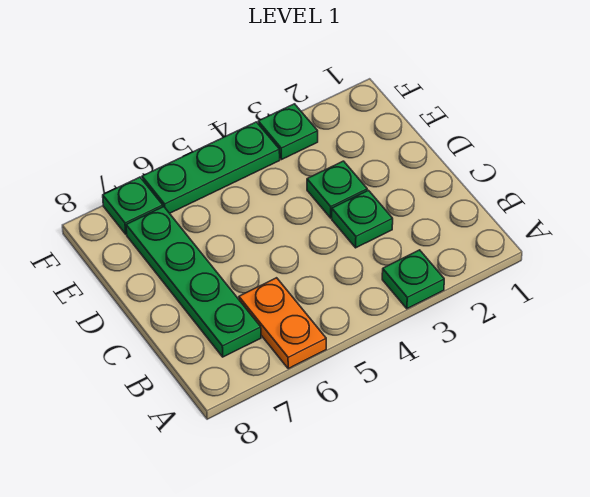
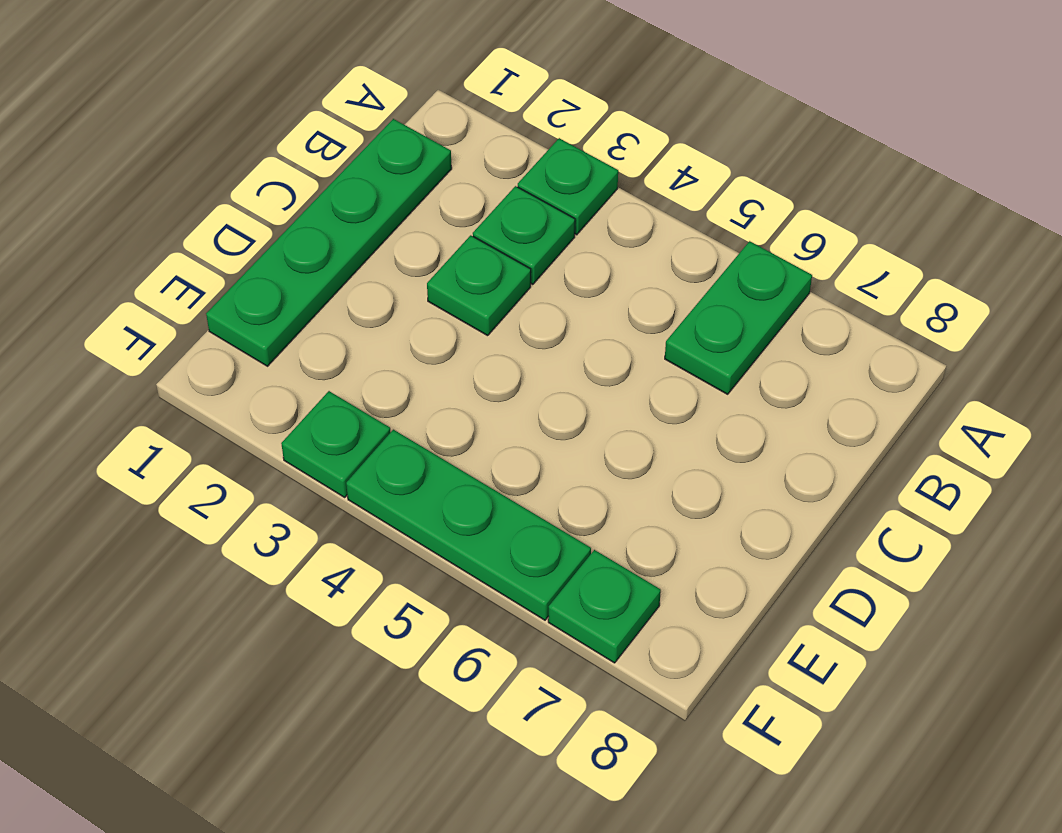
orange 1x2 plate [239,278,326,369] -> green 1x2 plate [665,241,812,394]
green 1x4 plate [126,207,261,357] -> green 1x4 plate moved to [206,119,452,366]
green 1x1 plate [307,161,367,218] -> green 1x1 plate moved to [473,186,575,285]

